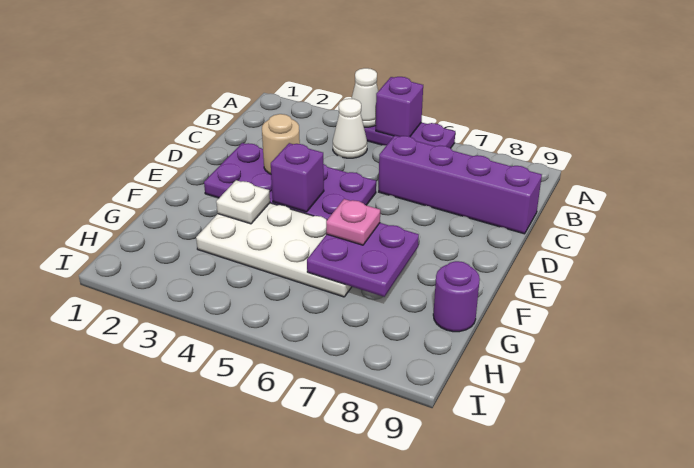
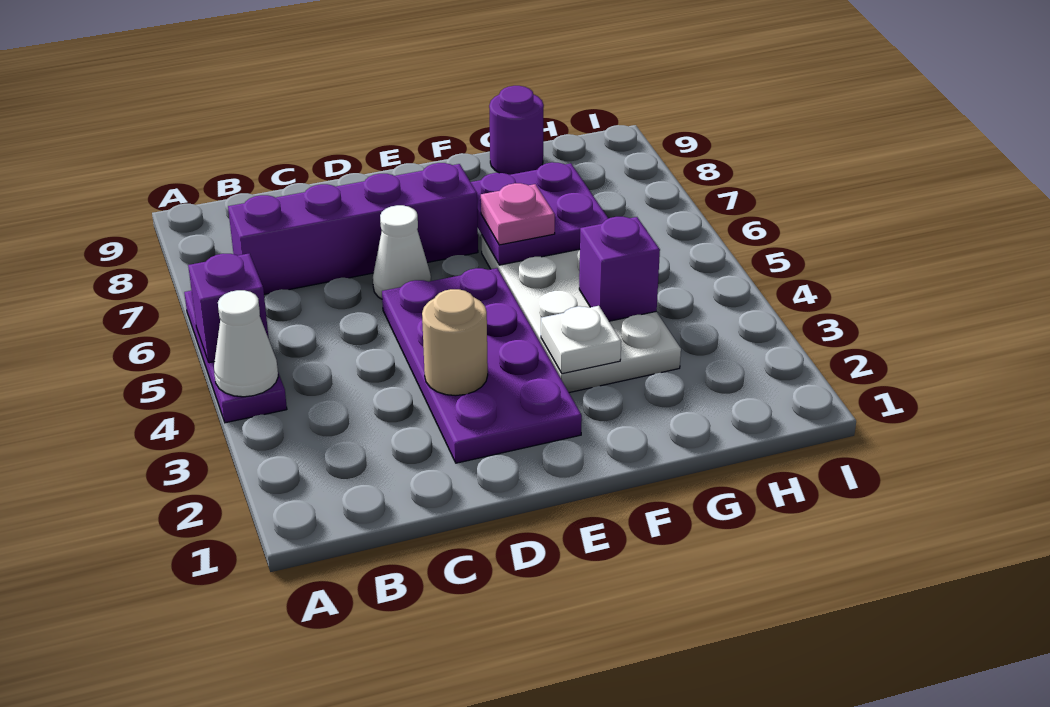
white 1x1 cone [333,99,367,158] -> white 1x1 cone moved to [373,205,431,299]
purple 1x4 brick [379,136,542,234] -> purple 1x4 brick turned to [228,163,478,294]
purple 1x1 brick [271,143,324,212] -> purple 1x1 brick moved to [579,217,660,321]

